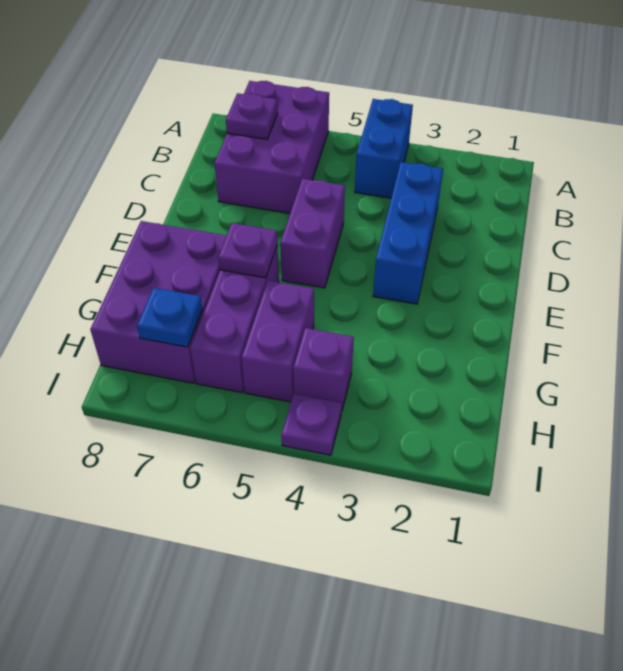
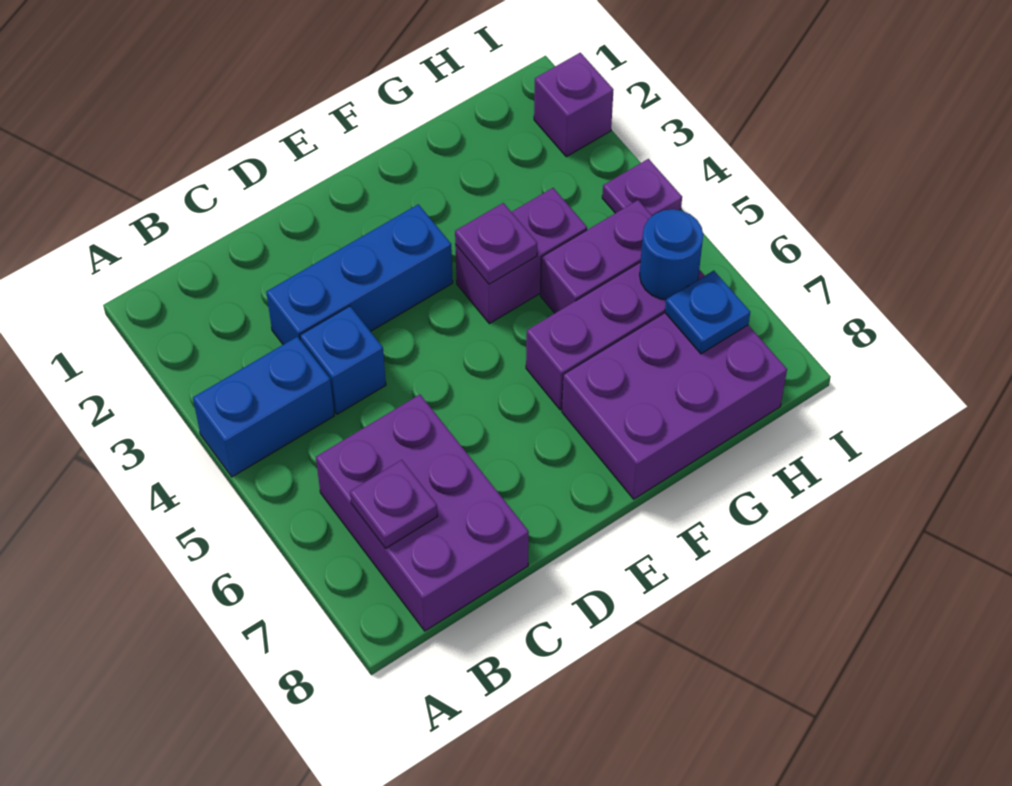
purple 2x3 brick [214,81,329,213] -> purple 2x3 brick turned to [316,395,529,631]
none -> blue 1x1 brick [300,306,386,414]
purple 1x2 brick [280,179,345,288] -> purple 1x2 brick moved to [455,188,587,324]
purple 1x1 plate [219,223,277,278] -> purple 1x1 plate moved to [455,203,537,284]
purple 1x1 brick [293,328,354,410] -> purple 1x1 brick moved to [534,53,613,157]
none -> blue 1x1 round brick [640,209,703,300]

